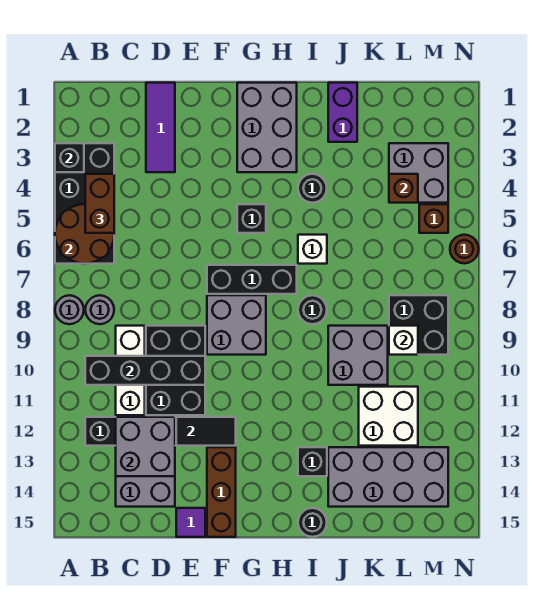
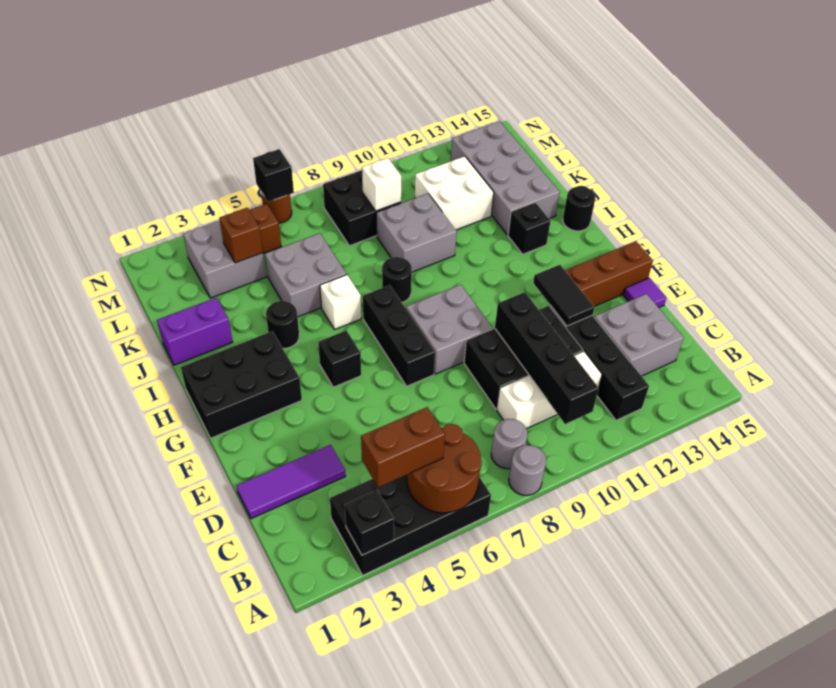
grey 2x2 brick [116,417,175,476] -> grey 2x2 brick moved to [265,233,347,317]
grey 2x3 brick [237,83,297,172] -> black 2x3 brick [181,331,302,438]
none -> black 1x1 brick [253,149,294,202]

